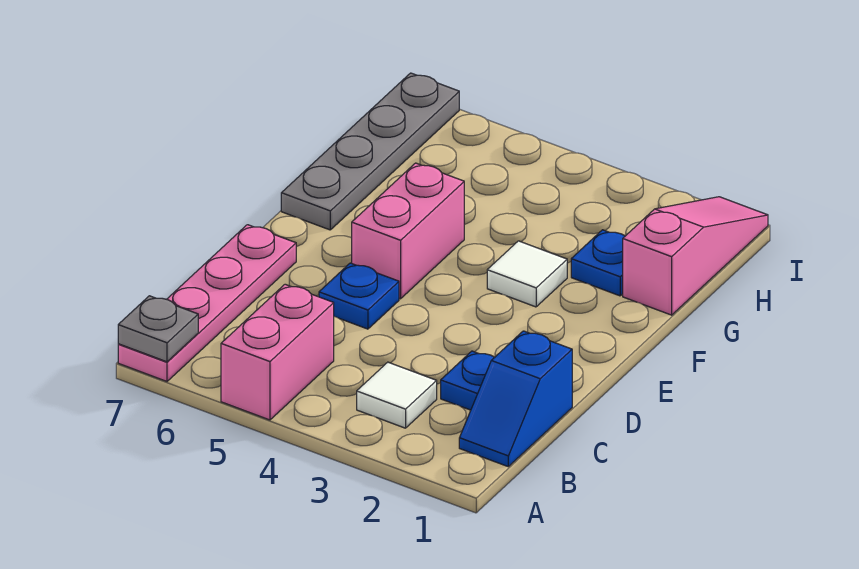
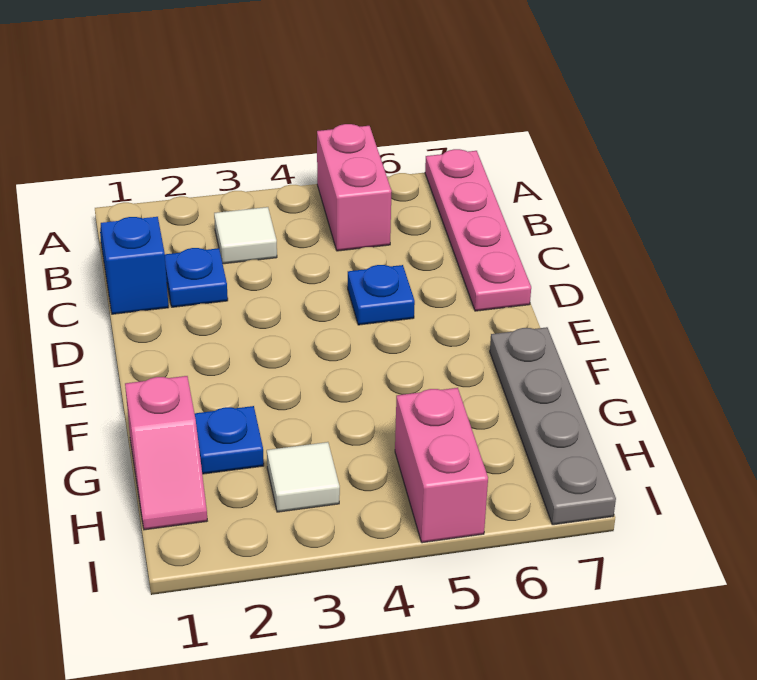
grey 1x1 plate [118,296,198,362] -> none
pink 1x2 brick [352,163,464,299] -> pink 1x2 brick moved to [395,388,488,543]
white 1x1 tile [487,241,567,307] -> white 1x1 tile moved to [267,442,340,512]
pink 1x3 slope [623,197,768,315] -> pink 1x2 slope [125,376,207,530]

